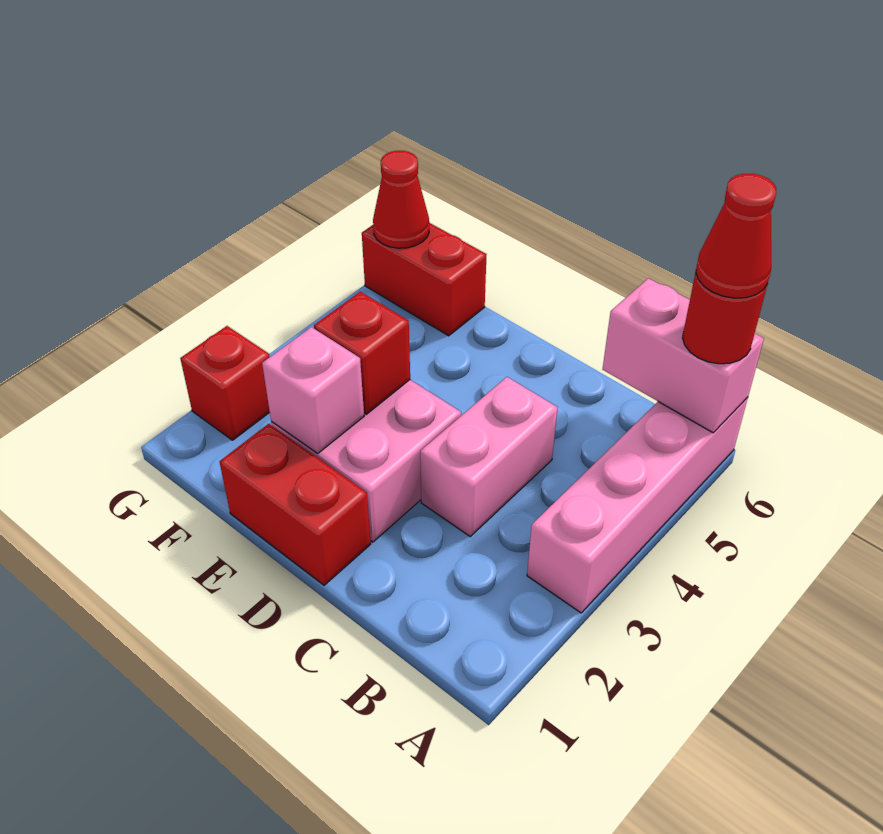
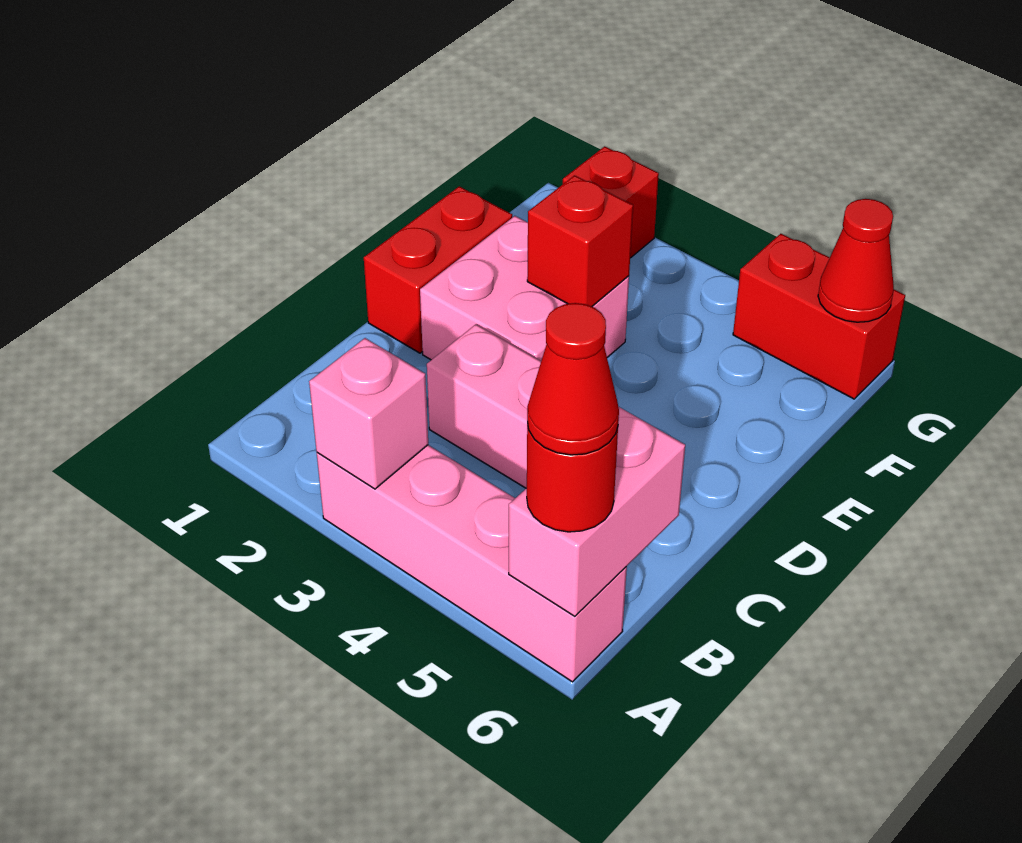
pink 1x1 brick [262,327,364,453] -> pink 1x1 brick moved to [309,338,428,489]
red 1x2 brick [362,223,487,336] -> red 1x2 brick turned to [733,234,905,399]

